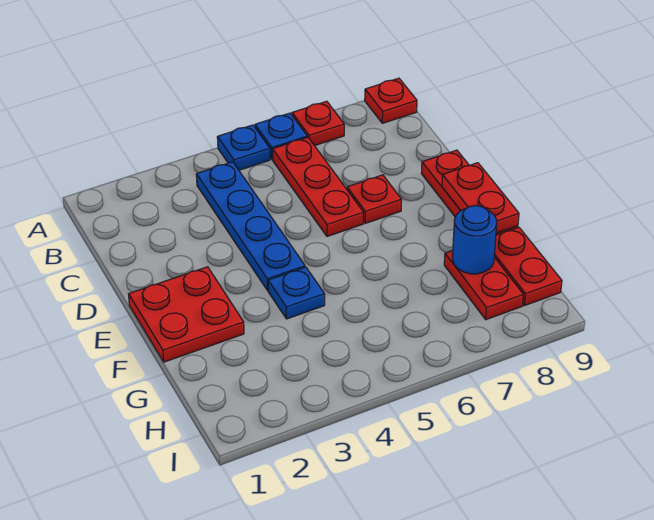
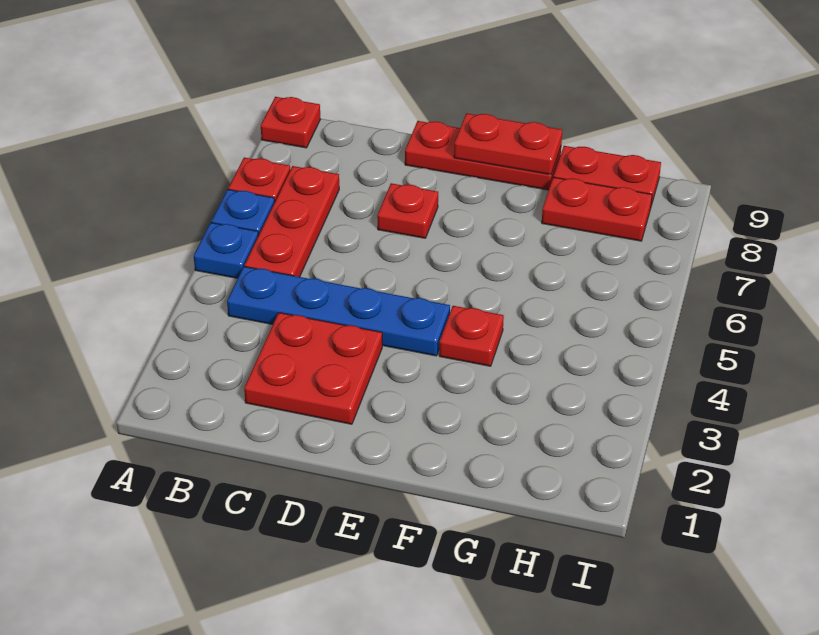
red 1x3 plate [273,137,364,236] -> red 1x3 plate turned to [244,166,339,277]
red 2x2 plate [128,267,244,362] -> red 2x2 plate moved to [244,313,382,424]
blue 1x1 plate [268,267,325,319] -> red 1x1 plate [439,306,504,366]
blue 1x1 round brick [453,206,497,274] -> none

